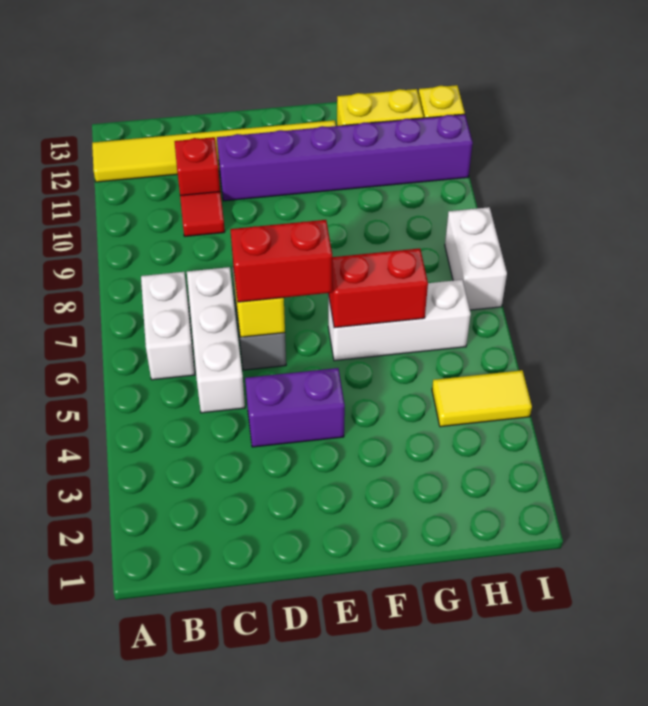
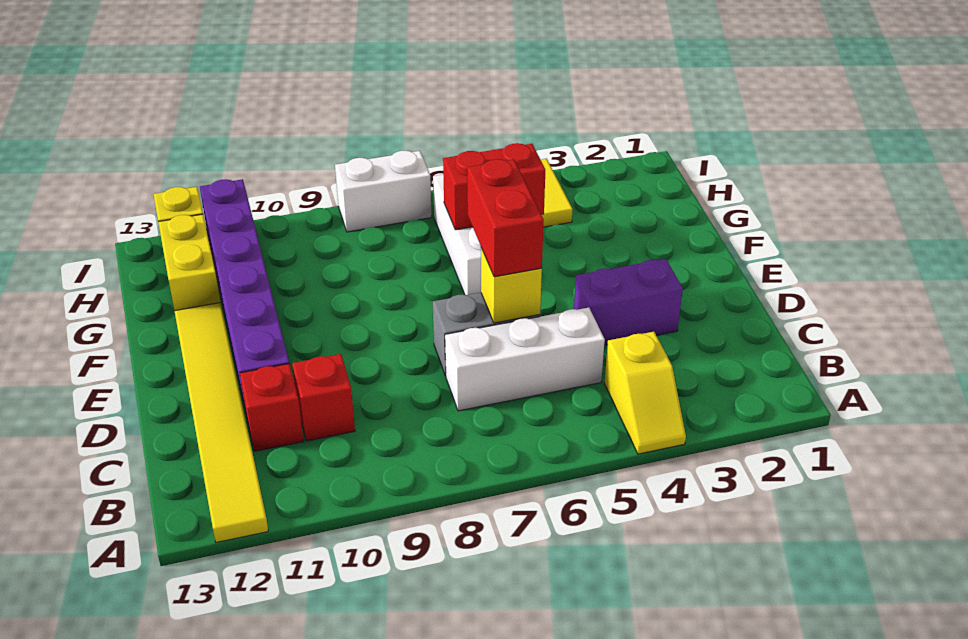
none -> yellow 1x2 slope [604,332,686,454]
white 1x2 brick [141,272,195,380] -> none
red 1x1 tile [180,192,225,236] -> red 1x1 brick [292,354,355,441]
purple 1x2 brick [245,368,345,447] -> purple 1x2 brick turned to [574,259,683,345]
red 1x2 brick [328,249,428,328] -> red 1x2 brick turned to [443,143,545,230]

